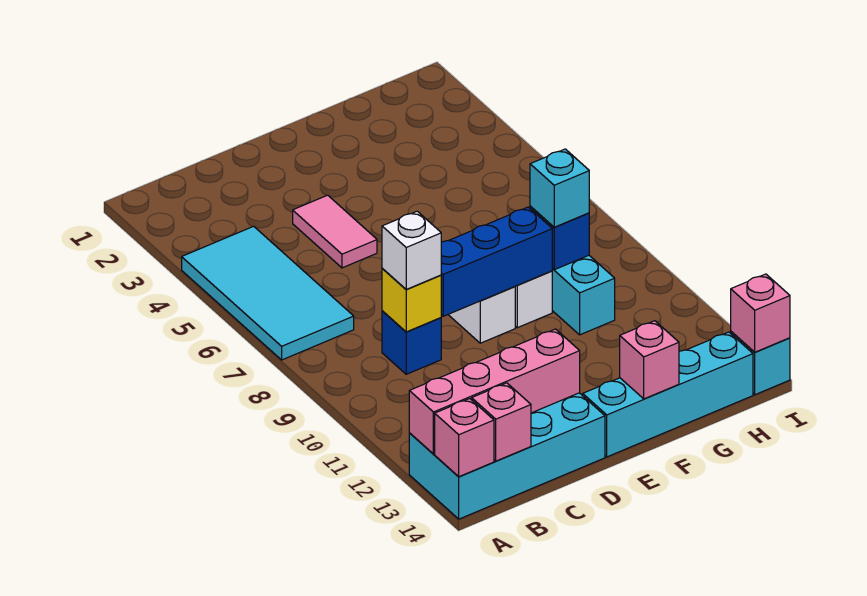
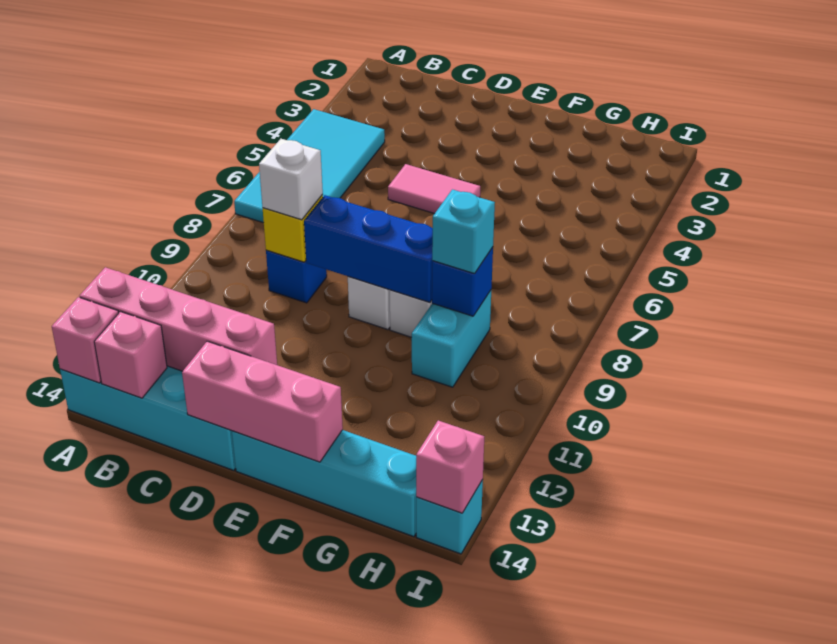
pink 1x2 tile [293,195,377,268] -> pink 1x2 tile turned to [388,164,480,214]
pink 1x1 brick [620,321,679,399] -> pink 1x3 brick [182,341,343,462]

